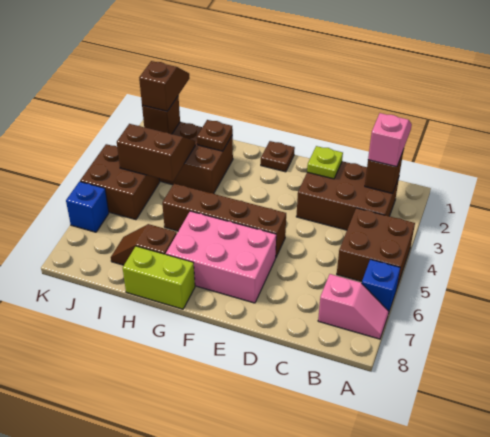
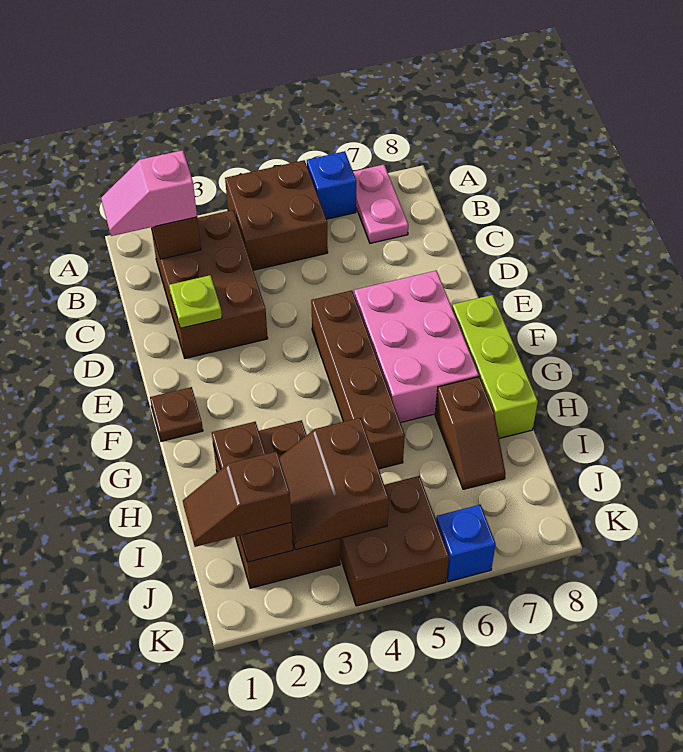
pink 1x2 slope [318,274,389,339] -> pink 1x2 plate [353,165,408,243]
lime 1x2 brick [123,246,195,309] -> lime 1x3 brick [452,295,538,438]

